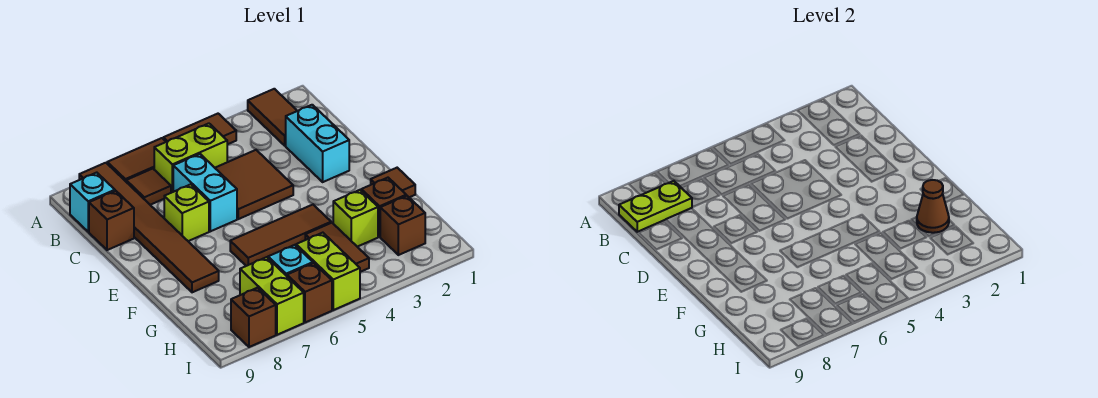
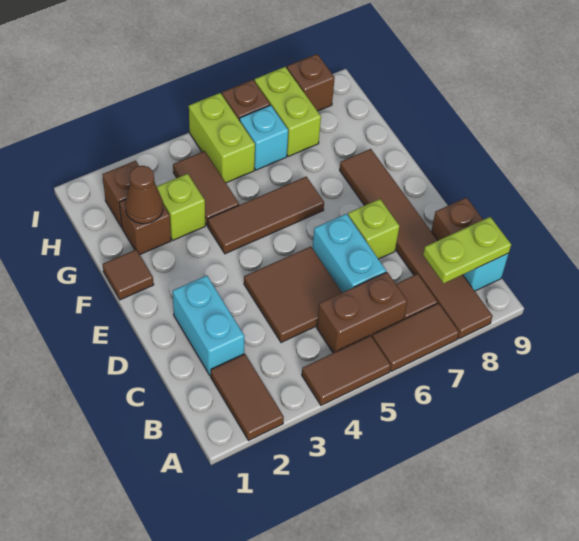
lime 1x2 brick [154,123,227,193] -> brown 1x2 brick [317,272,407,353]

